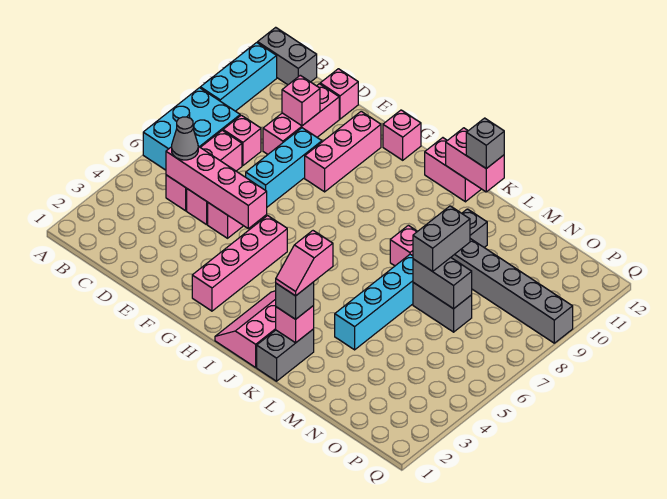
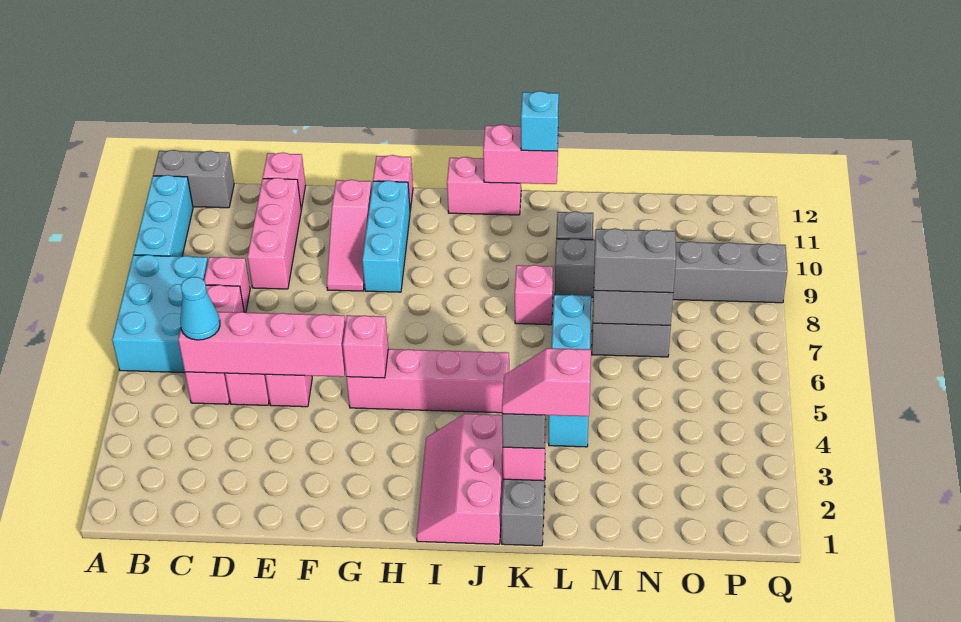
grey 1x1 cone [172,117,198,160] -> cyan 1x1 cone [180,277,220,340]
pink 1x1 brick [282,75,320,126] -> pink 1x1 brick moved to [343,315,388,378]
cyan 1x3 brick [246,128,322,207] -> cyan 1x3 brick moved to [362,180,410,292]
pink 1x3 brick [305,111,381,192] -> pink 1x3 slope [327,180,372,291]
pink 1x4 brick [192,216,287,311] -> pink 1x4 brick turned to [346,349,509,413]
pink 1x2 slope [276,231,333,296] -> pink 1x2 slope turned to [502,348,591,416]
grey 1x1 brick [466,118,504,169] -> cyan 1x1 brick [521,91,559,151]
grey 1x2 brick [413,206,470,271] -> grey 1x2 brick turned to [594,228,676,293]

